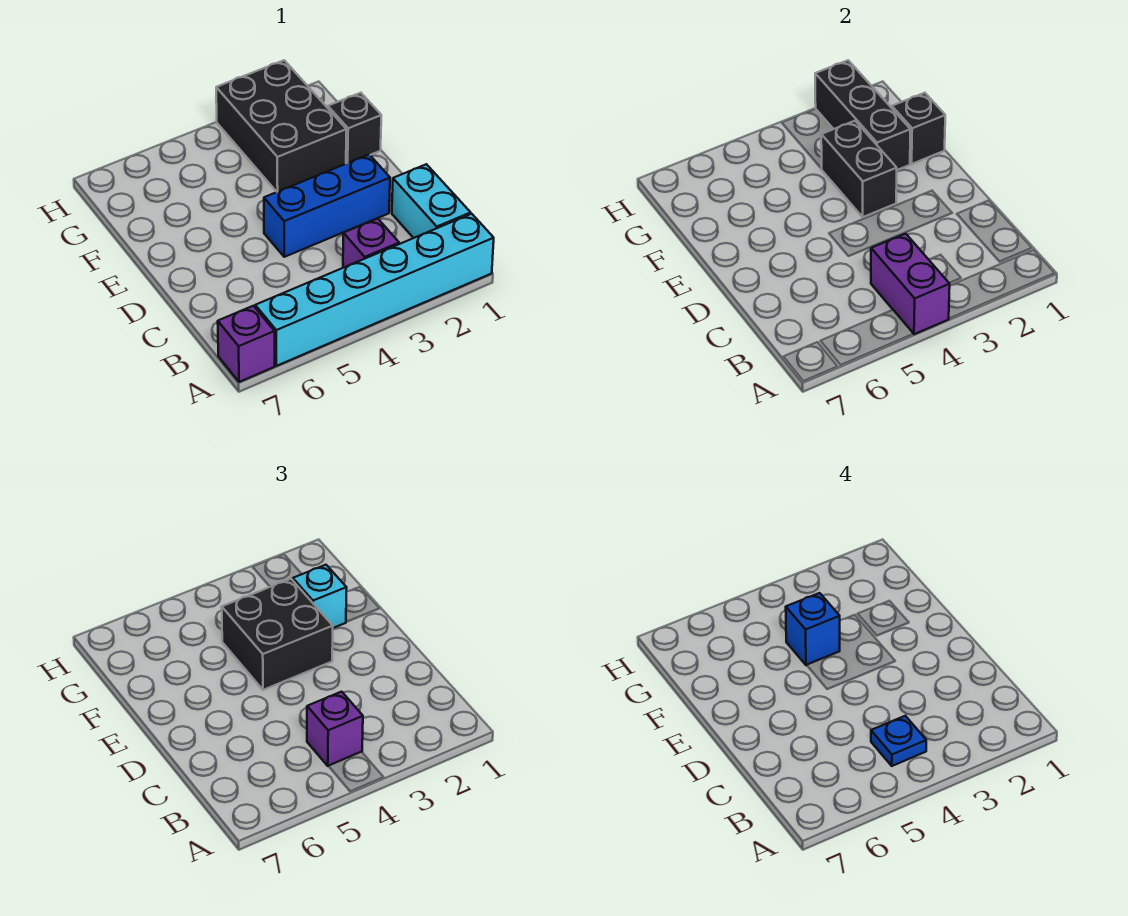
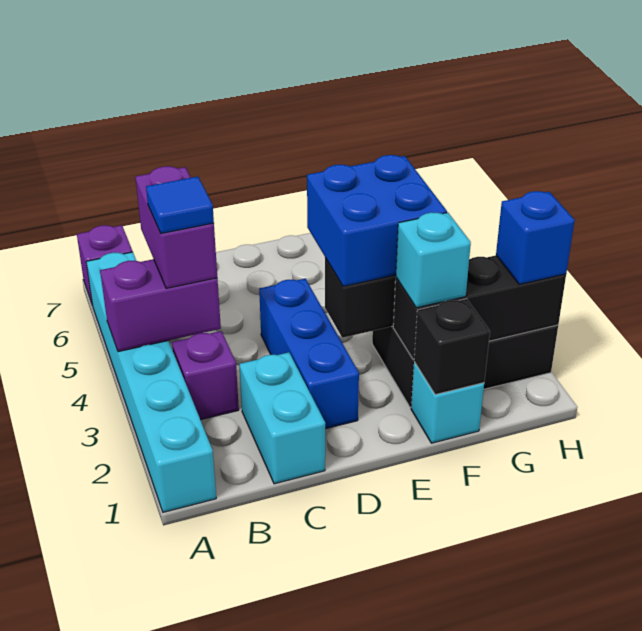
cyan 1x2 brick [392,164,471,238] -> cyan 1x2 brick turned to [239,352,325,484]
purple 1x1 brick [307,692,363,766] -> purple 1x2 brick [135,166,217,289]
blue 1x1 plate [871,716,926,766] -> blue 1x1 tile [146,177,214,234]
black 2x2 brick [222,579,333,690] -> blue 2x2 brick [307,155,447,286]
black 1x1 brick [328,93,381,163] -> cyan 1x1 brick [411,362,484,443]
blue 1x1 brick [786,593,840,665] -> blue 1x1 brick moved to [496,191,575,284]

